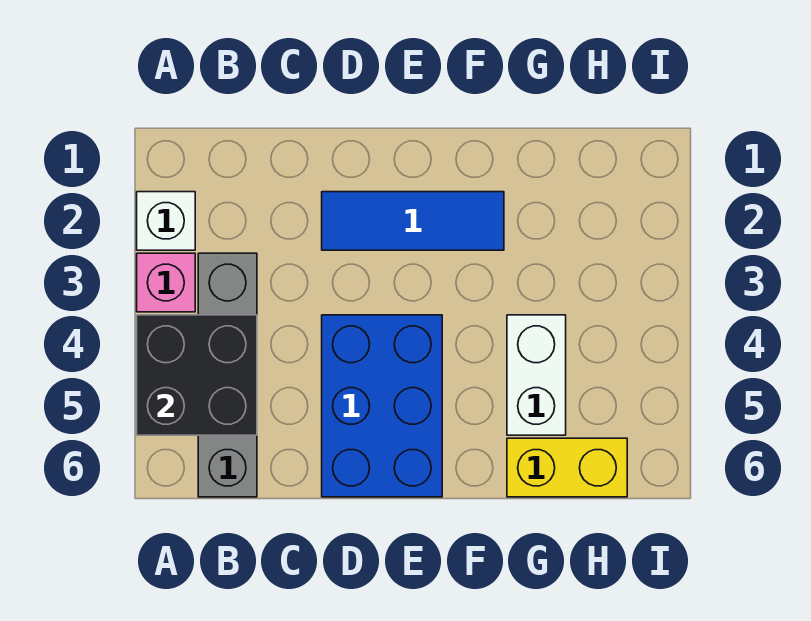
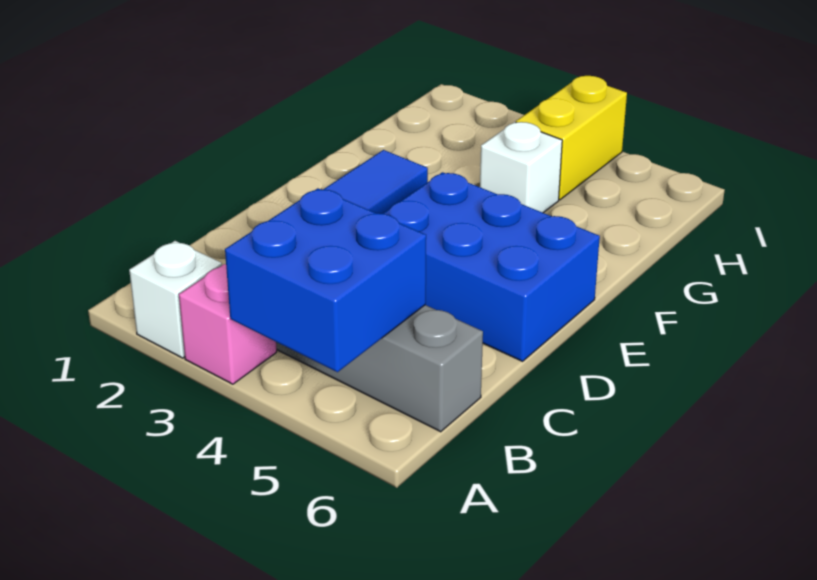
black 2x2 brick [137,315,257,435] -> blue 2x2 brick [225,188,426,372]
white 1x2 brick [507,315,566,435] -> white 1x1 brick [480,122,562,213]
yellow 1x2 brick [507,438,627,497] -> yellow 1x2 brick moved to [516,76,627,200]

